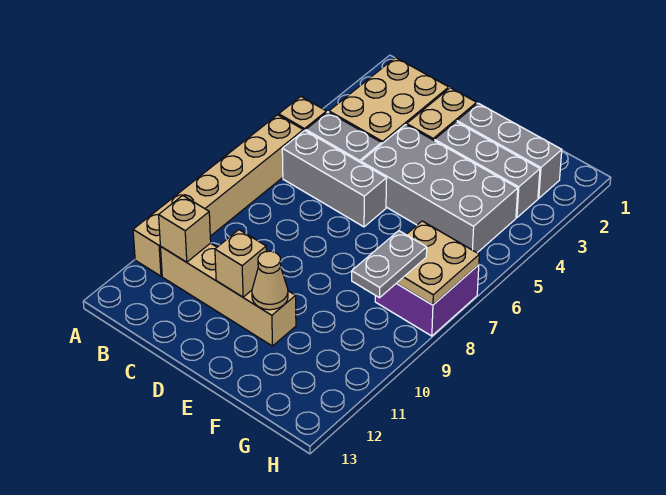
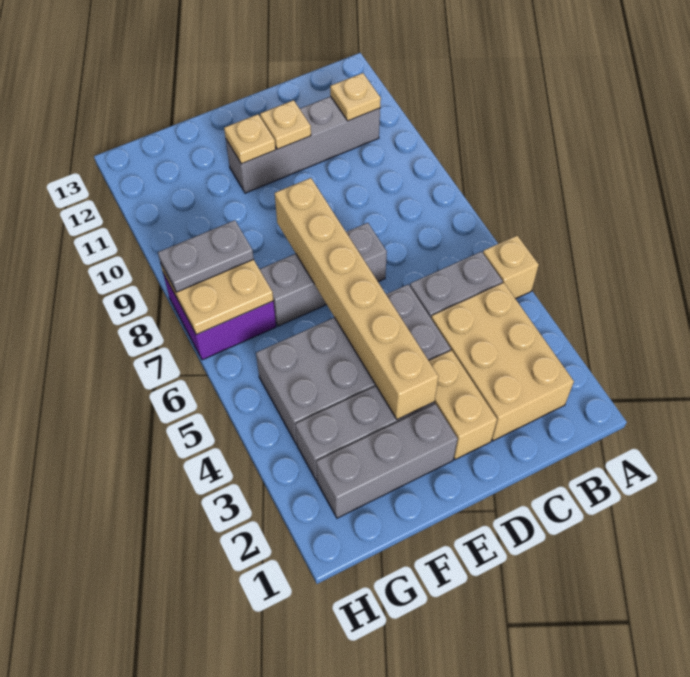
tan 1x6 brick [133,115,303,276] -> tan 1x6 brick moved to [275,178,438,420]
grey 1x3 brick [282,131,387,227] -> grey 1x3 brick moved to [259,223,387,326]
tan 1x4 brick [161,243,296,346] -> grey 1x4 brick [226,96,380,193]
tan 1x1 brick [159,195,211,262] -> tan 1x1 plate [330,73,381,121]
tan 1x1 brick [215,230,266,297] -> tan 1x1 plate [260,100,311,149]
tan 1x1 cone [252,251,288,310] -> tan 1x1 plate [224,114,276,164]
grey 1x2 plate [352,231,427,298] -> grey 1x2 plate turned to [158,220,254,292]

